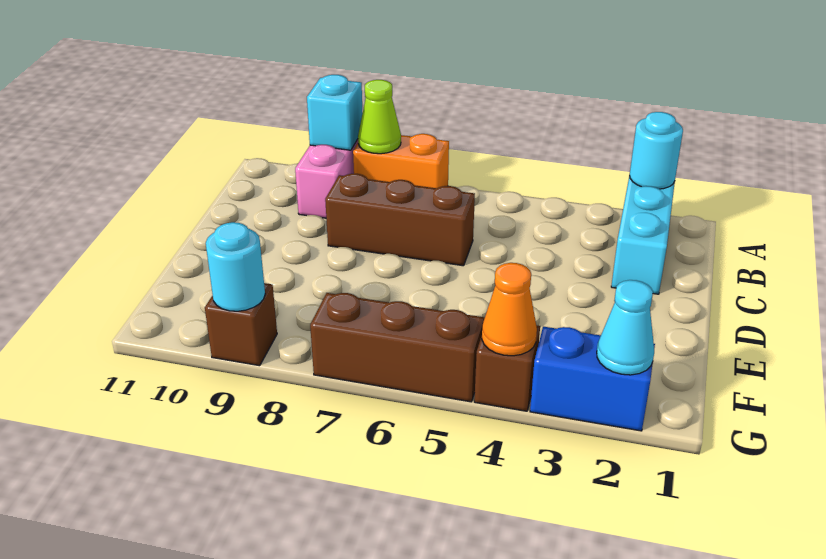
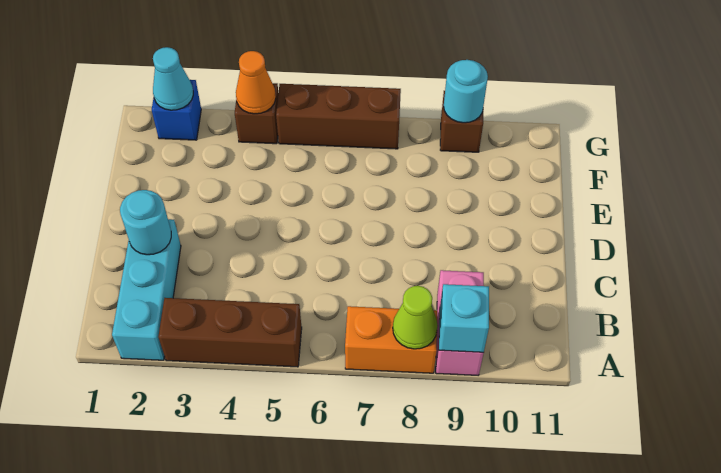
cyan 1x1 round brick [630,112,683,189] -> cyan 1x1 round brick moved to [120,190,171,255]
brown 1x3 brick [325,174,475,266] -> brown 1x3 brick moved to [158,298,302,367]
blue 1x2 brick [530,327,655,431] -> blue 1x1 brick [152,80,201,140]

